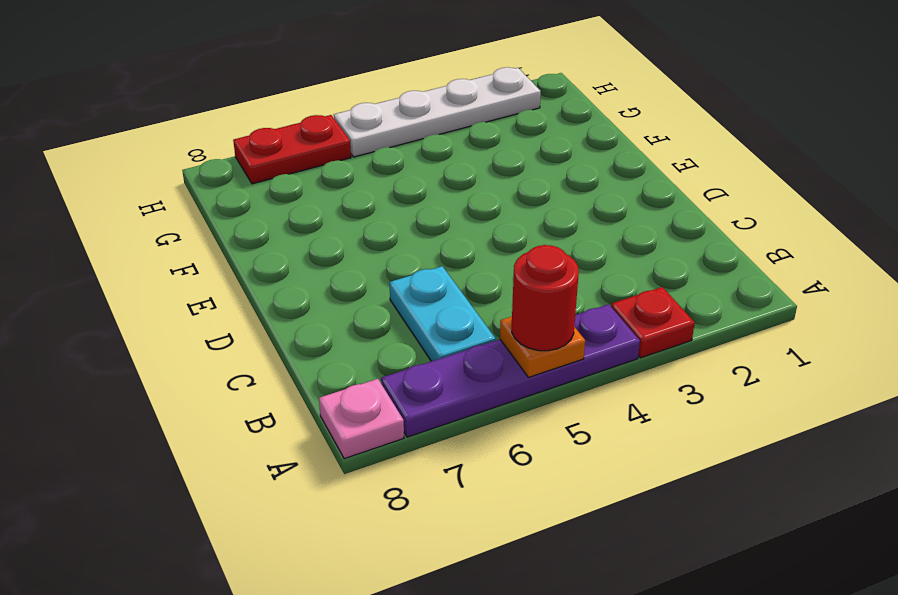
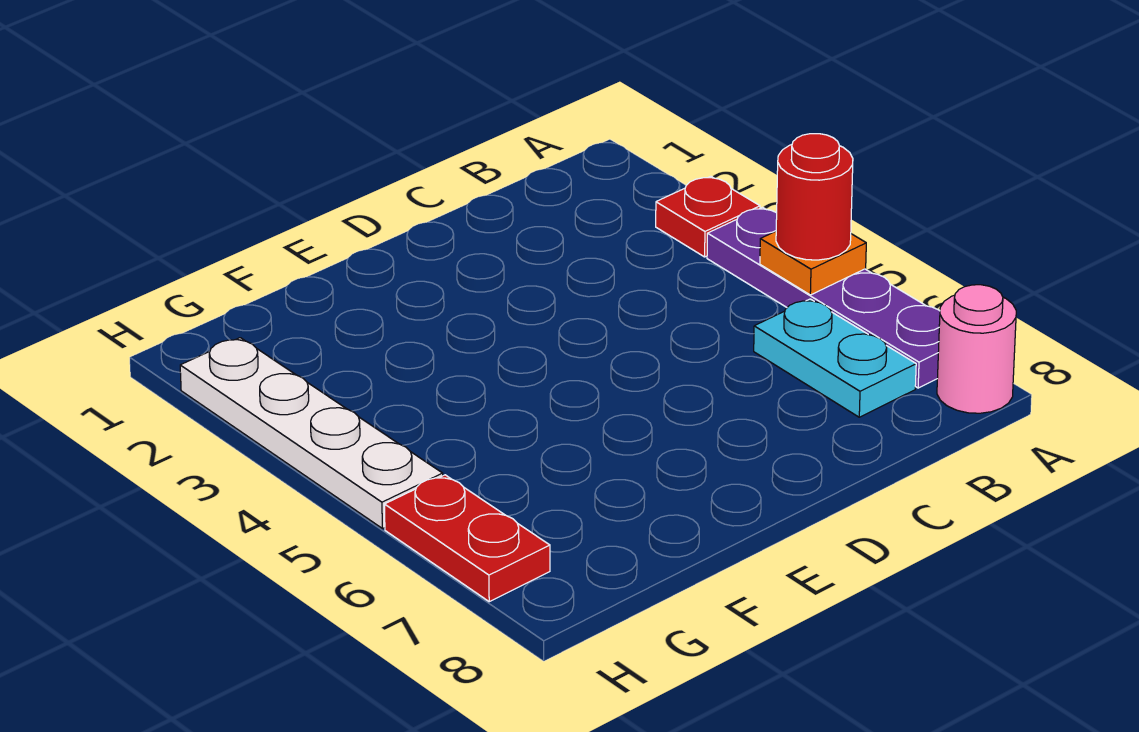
pink 1x1 plate [319,379,404,459] -> pink 1x1 round brick [937,285,1016,413]
cyan 1x2 plate [389,266,496,361] -> cyan 1x2 plate turned to [754,299,916,417]

